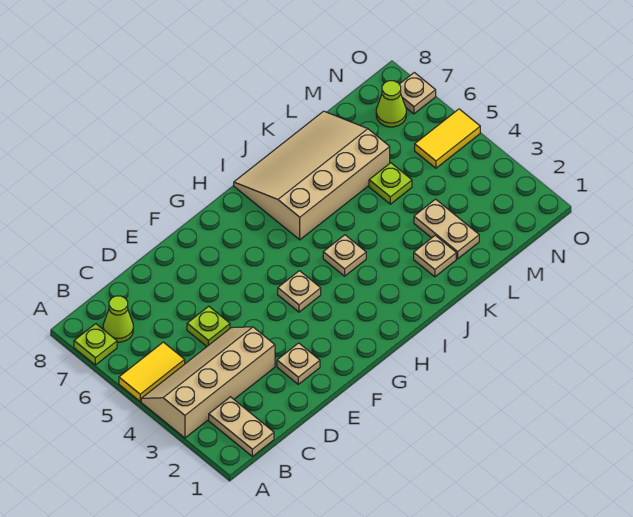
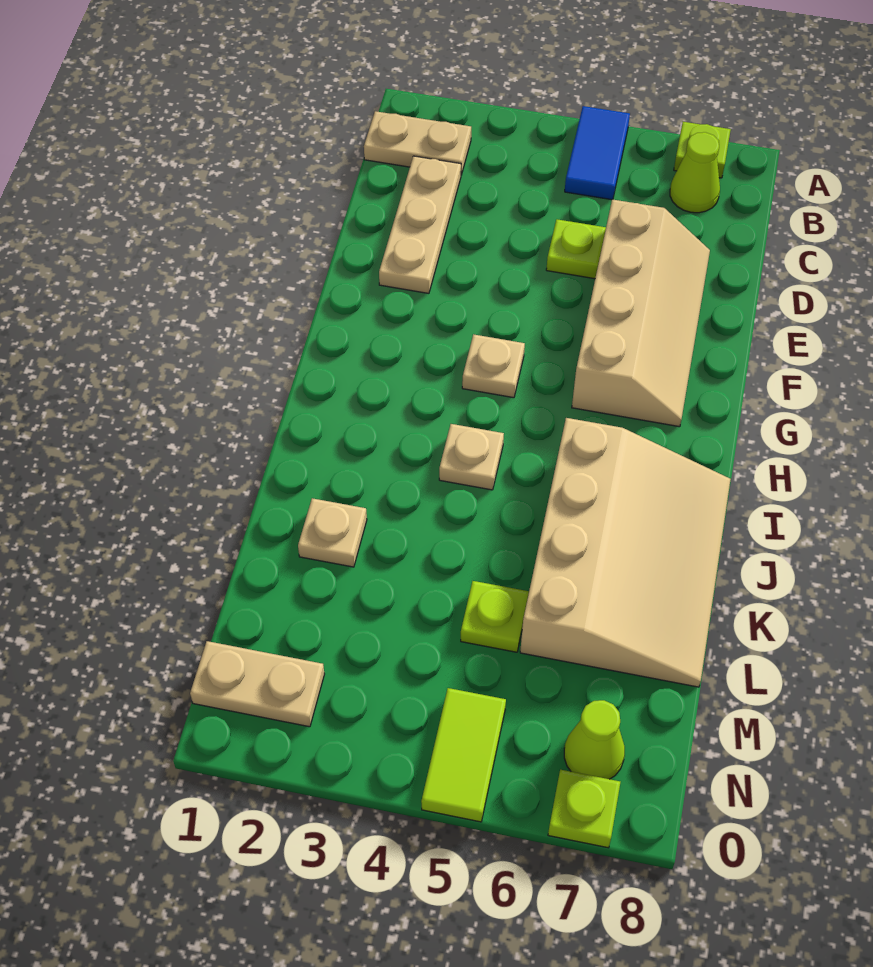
tan 2x4 slope [141,327,275,438] -> tan 2x4 slope moved to [572,199,710,427]
yellow 1x2 tile [119,342,185,401] -> blue 1x2 tile [565,106,630,200]
tan 1x1 plate [277,343,320,384] -> tan 1x3 plate [379,156,461,293]
tan 1x2 plate [414,199,479,259] -> tan 1x2 plate moved to [190,641,324,727]
yellow 1x2 tile [415,109,480,168] -> lime 1x2 tile [421,688,506,822]
tan 1x1 plate [399,73,436,114] -> lime 1x1 plate [548,770,620,848]

